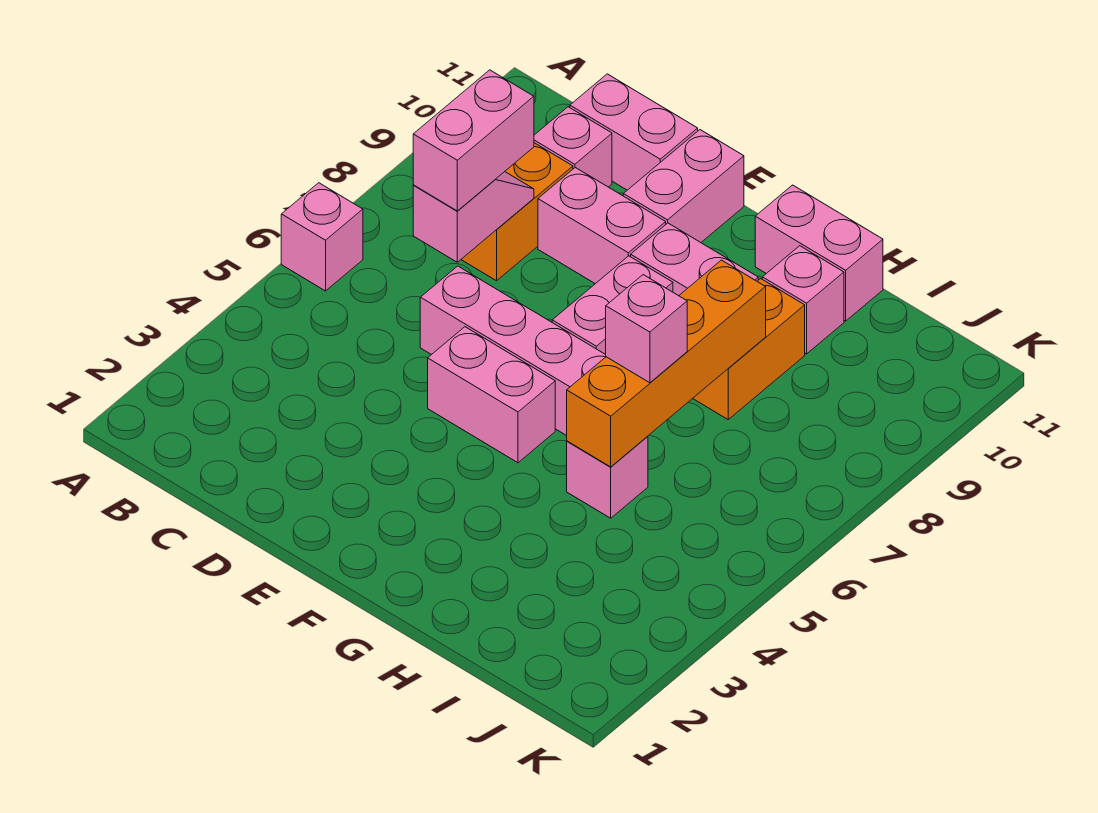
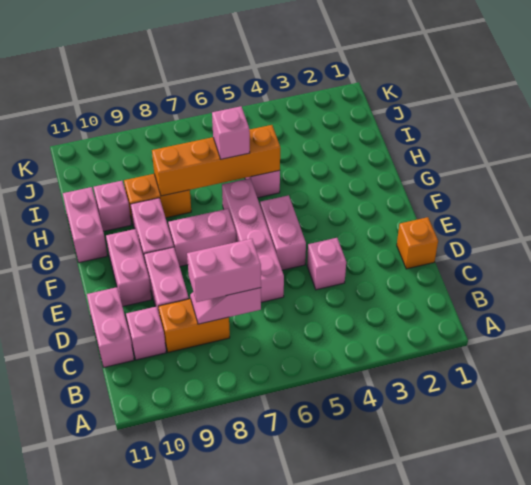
pink 1x1 brick [281,183,363,291] -> pink 1x1 brick moved to [307,238,346,290]
none -> orange 1x1 brick [397,217,438,269]
pink 1x2 brick [623,130,744,242] -> pink 1x2 brick turned to [106,229,152,307]

